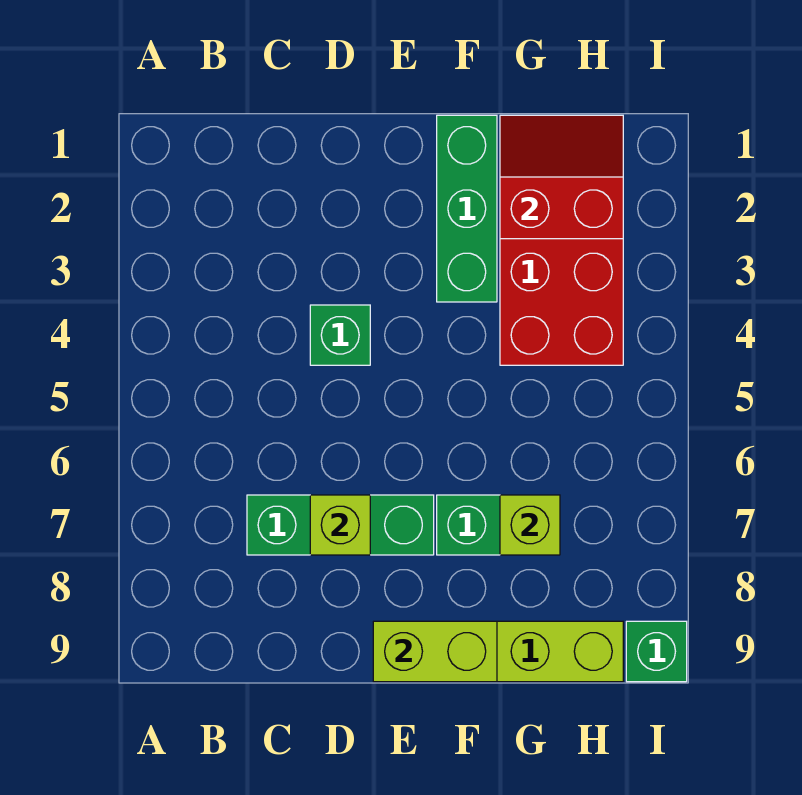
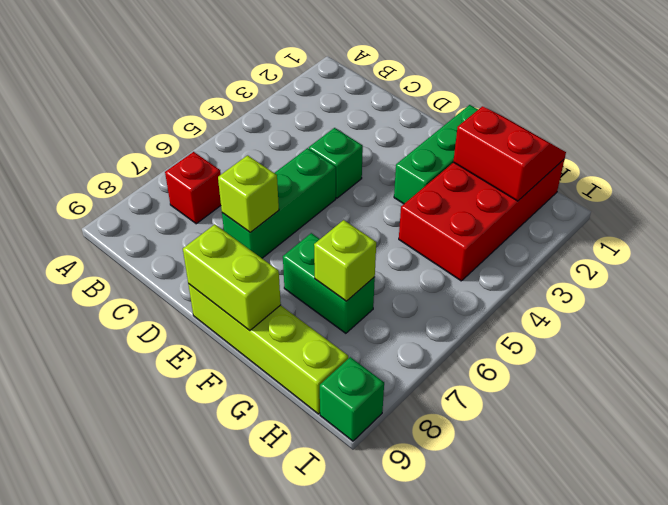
none -> red 1x1 brick [165,152,221,224]
green 1x3 brick [247,495,434,555] -> green 1x3 brick turned to [222,148,336,258]

